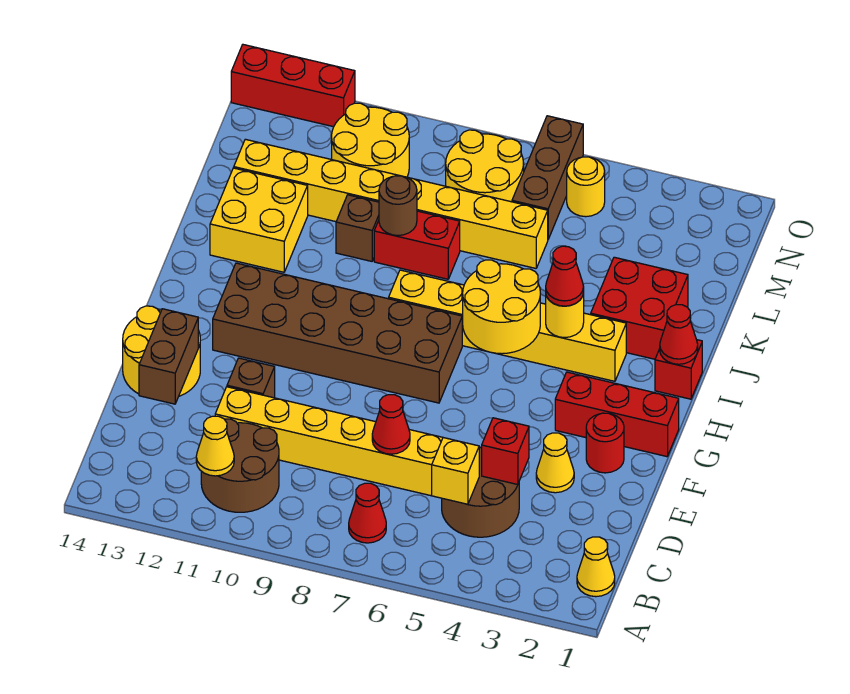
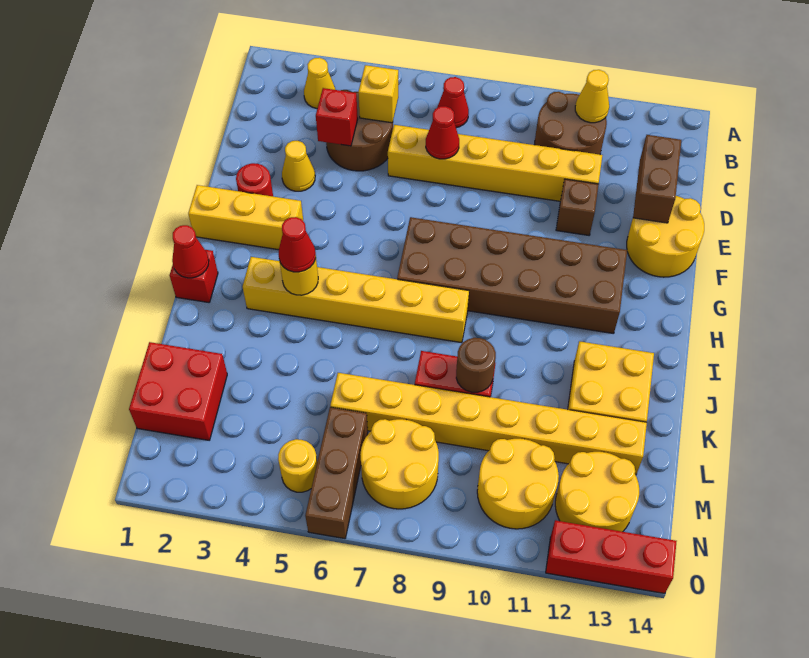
yellow 1x1 cone [577,537,615,597] -> yellow 1x1 cone moved to [304,58,336,108]
red 1x3 brick [555,372,679,457] -> yellow 1x3 brick [188,185,303,250]
yellow 2x2 round brick [463,260,540,354] -> yellow 2x2 round brick moved to [555,452,639,532]
red 2x2 brick [591,257,688,359] -> red 2x2 brick moved to [129,342,227,440]
brown 1x1 brick [336,195,379,261] -> none

